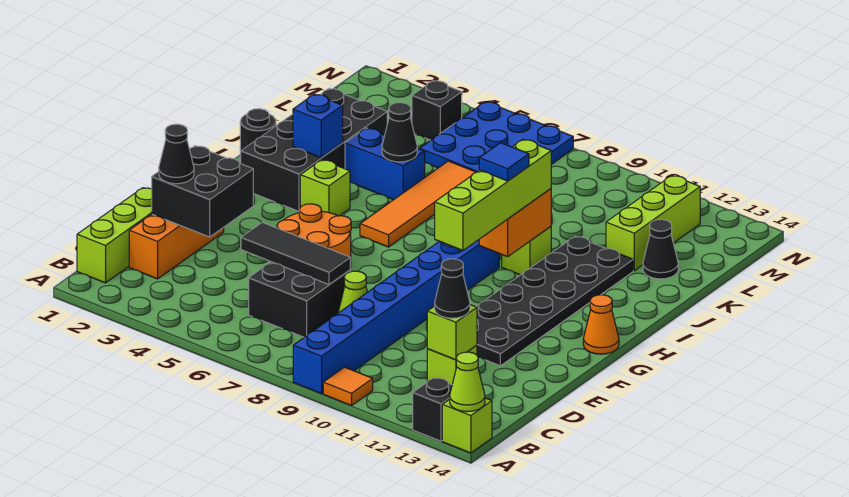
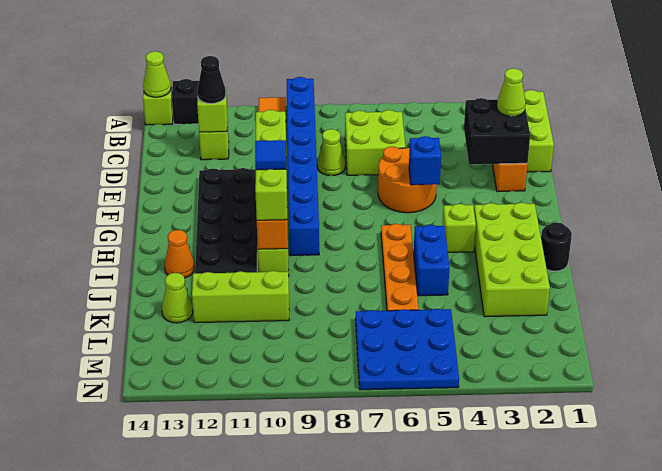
black 2x2 brick [249,262,350,337] -> lime 2x2 brick [345,110,405,175]
black 1x1 cone [159,124,194,184] -> lime 1x1 cone [497,68,526,116]
black 1x3 tile [241,222,350,284] -> none
orange 1x1 cone [583,295,619,354] -> orange 1x1 cone moved to [165,230,195,278]
black 2x4 brick [241,88,387,211] -> lime 2x4 brick [474,203,550,317]
orange 1x4 tile [360,161,476,247] -> orange 1x4 plate [381,224,419,311]
blue 1x1 brick [293,94,343,158] -> blue 1x1 brick moved to [409,136,441,185]
blue 1x2 brick [345,128,425,200] -> blue 1x2 brick turned to [414,225,450,296]
black 1x1 cone [382,103,417,162] -> none
lime 1x3 brick [606,175,700,271] -> lime 1x3 brick turned to [192,271,289,323]
black 1x1 cone [643,219,678,279] -> lime 1x1 cone [162,273,193,323]
black 1x1 brick [412,80,462,140] -> none

